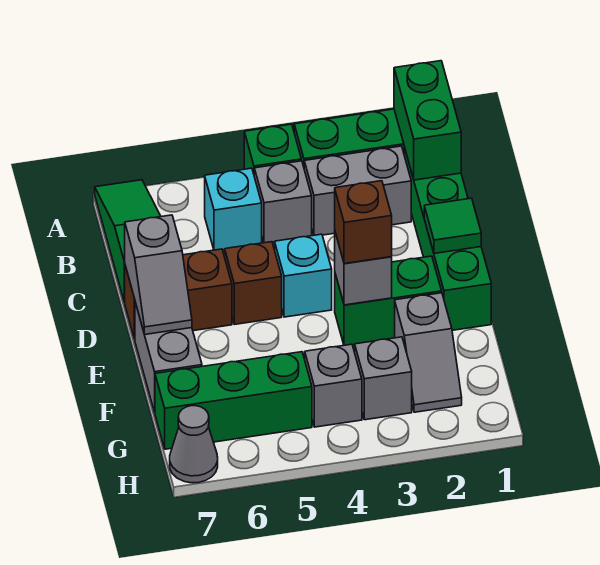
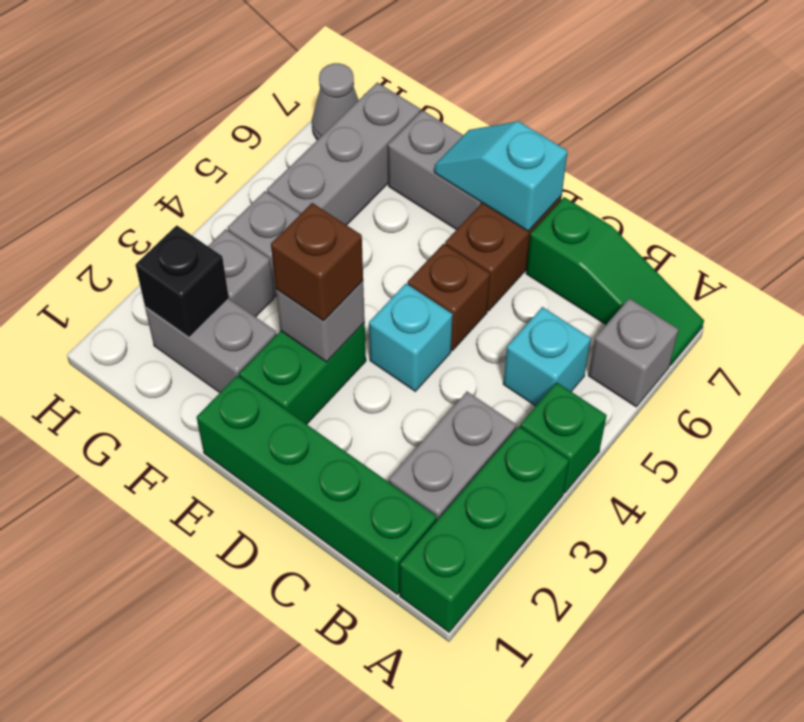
green 1x2 brick [394,61,461,180] -> none
grey 1x1 brick [254,161,312,243] -> grey 1x1 brick moved to [588,298,679,407]
green 1x1 tile [424,198,481,253] -> none
grey 1x2 slope [124,215,192,335] -> cyan 1x2 slope [435,121,568,231]
grey 1x2 slope [395,293,462,412] -> grey 1x2 brick [145,299,277,393]
none -> black 1x1 brick [135,225,229,337]
green 1x3 brick [155,352,312,449] -> grey 1x3 brick [267,83,420,225]

